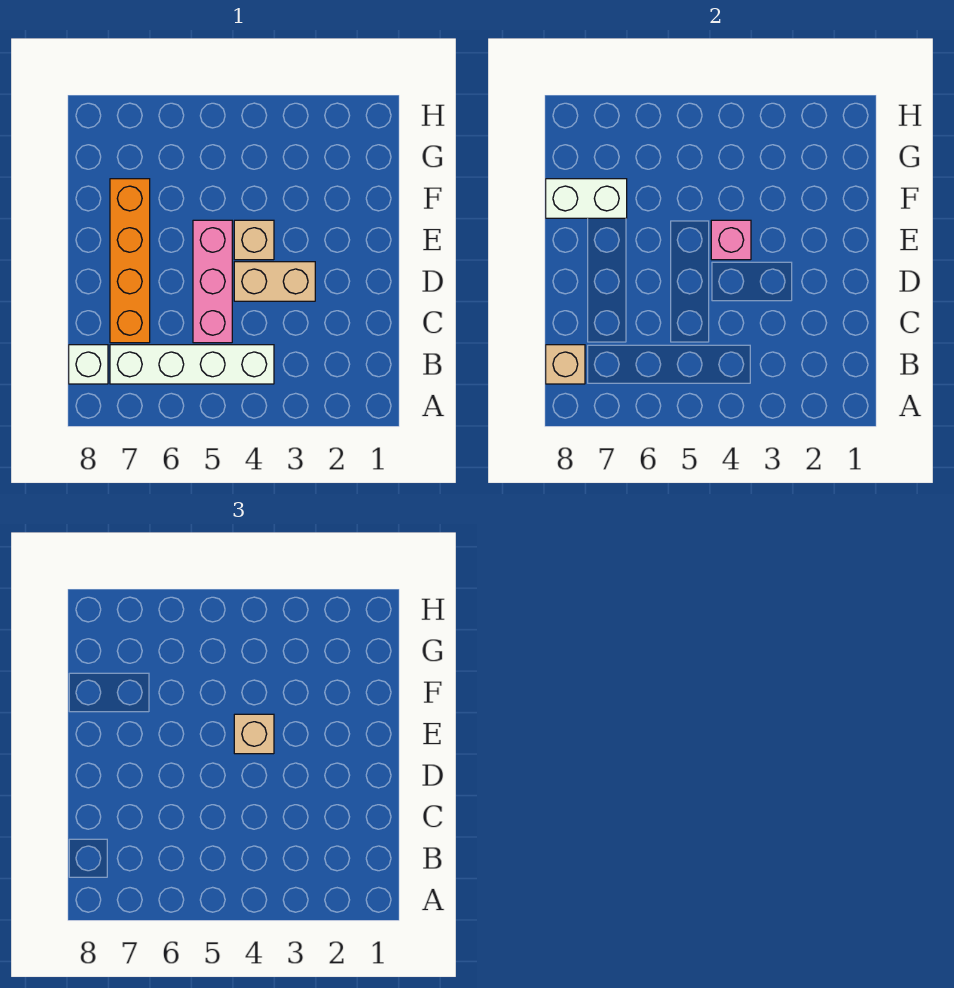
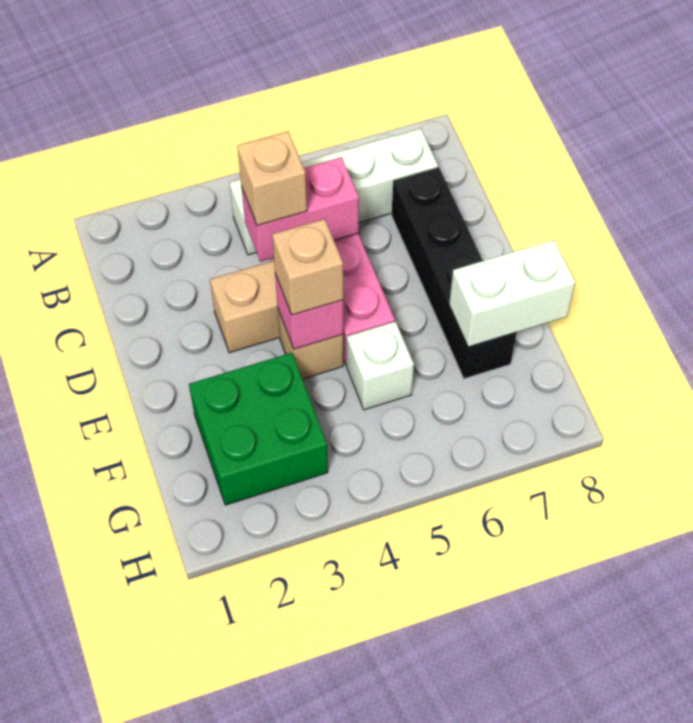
white 1x1 brick [69,345,108,384] -> white 1x1 brick moved to [347,321,414,410]
tan 1x1 brick [546,345,585,384] -> tan 1x1 brick moved to [237,131,307,226]
none -> pink 1x2 brick [241,157,359,262]
orange 1x4 brick [110,179,150,343] -> black 1x4 brick [392,167,517,379]
none -> green 2x2 brick [189,353,328,505]

